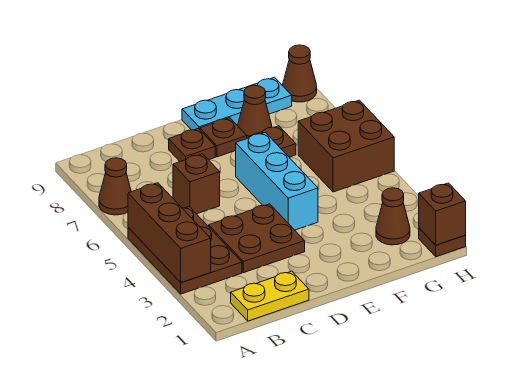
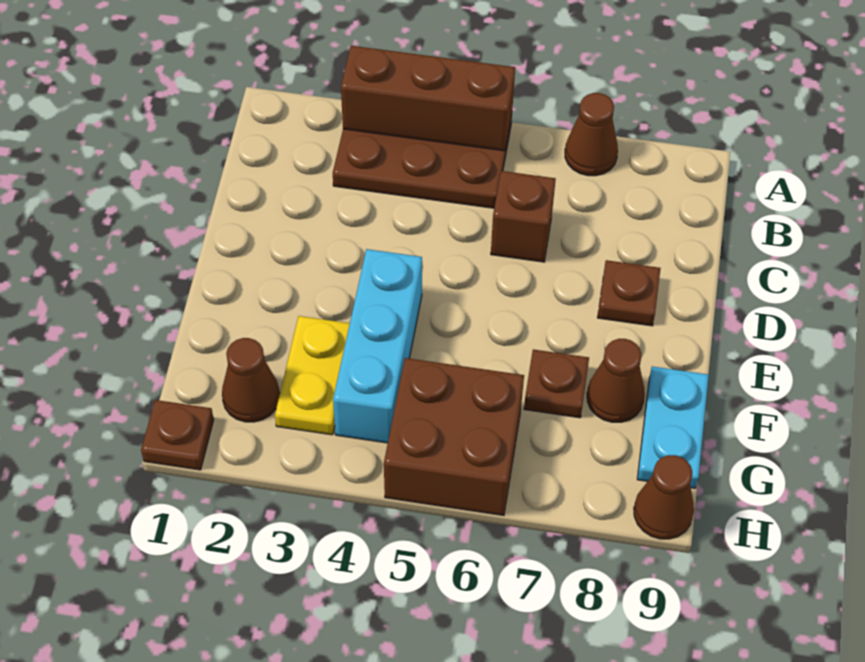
yellow 1x2 plate [231,271,309,321] -> yellow 1x2 plate moved to [275,316,350,435]
brown 2x2 plate [208,204,305,273] -> none
cyan 1x3 brick [236,132,318,230] -> cyan 1x3 brick turned to [333,249,422,443]
brown 1x1 plate [200,118,247,157] -> none
cyan 1x3 plate [182,77,292,130] -> cyan 1x2 plate [637,366,709,488]
brown 1x1 brick [419,183,466,245] -> none

